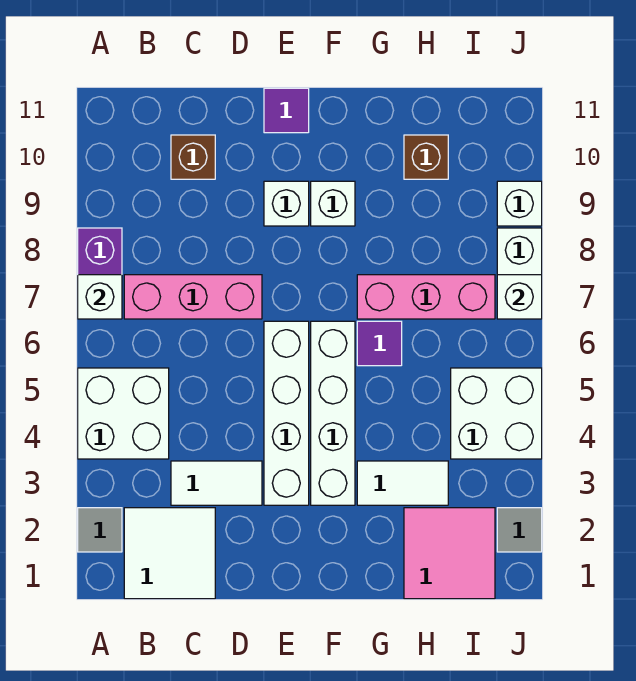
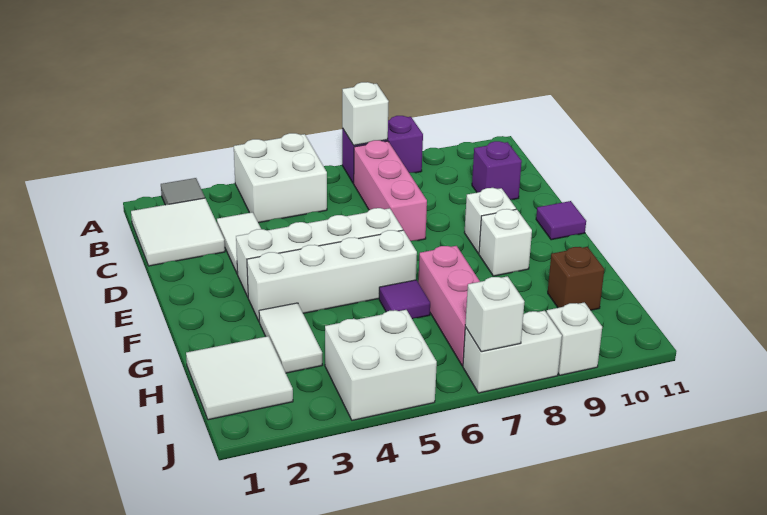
brown 1x1 brick [171,135,215,179] -> purple 1x1 brick [472,141,522,200]
pink 2x2 tile [404,508,495,599] -> white 2x2 tile [186,336,293,420]
grey 1x1 tile [497,508,542,552] -> none

